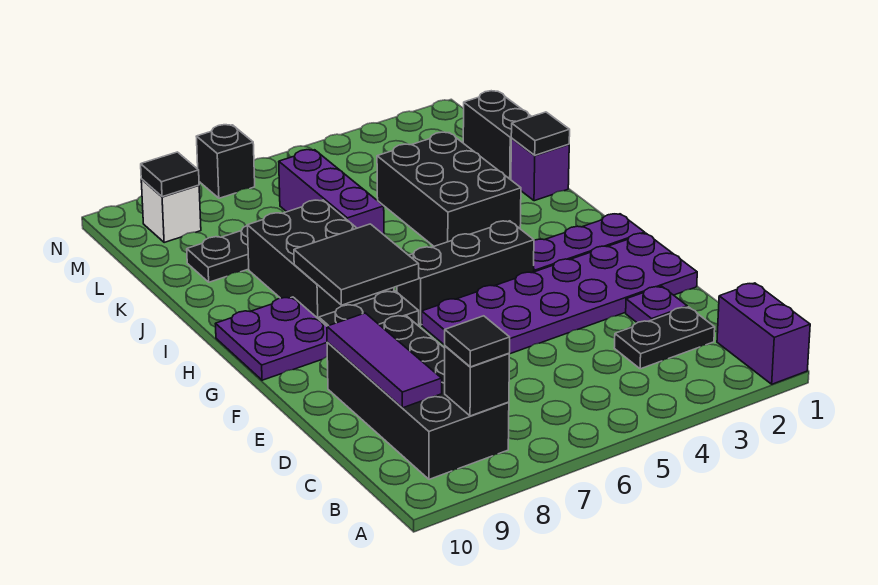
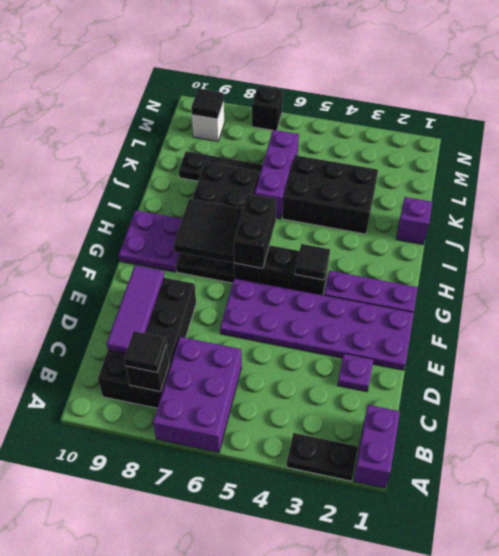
none -> purple 2x3 brick [153,337,242,453]
black 1x2 plate [614,307,715,369] -> black 1x2 plate moved to [286,433,358,481]
black 2x3 brick [377,132,521,246] -> black 2x3 brick turned to [282,155,378,234]
black 1x1 tile [511,112,570,155] -> black 1x1 tile moved to [295,244,330,280]
black 1x2 brick [463,91,532,180] -> black 1x2 brick moved to [234,194,276,268]

